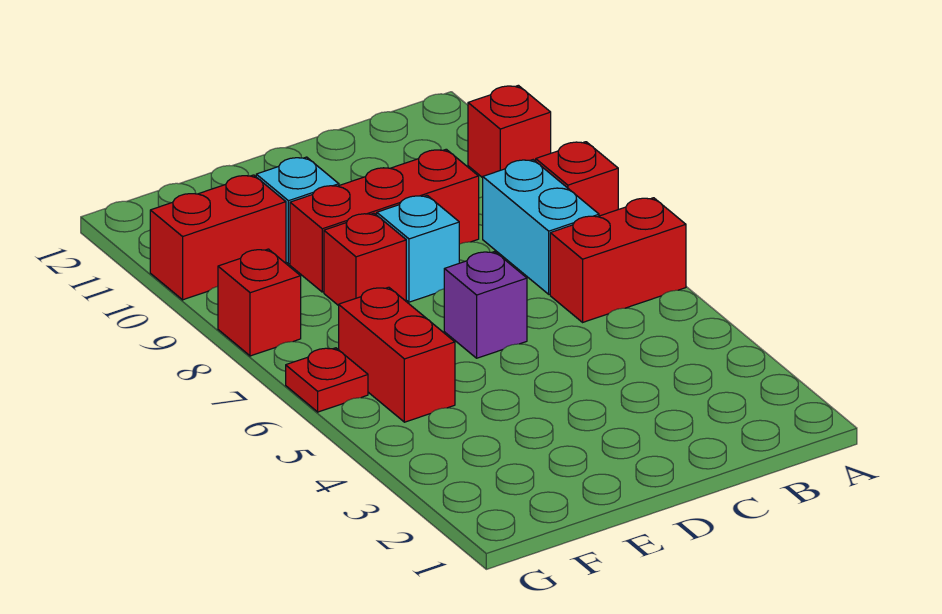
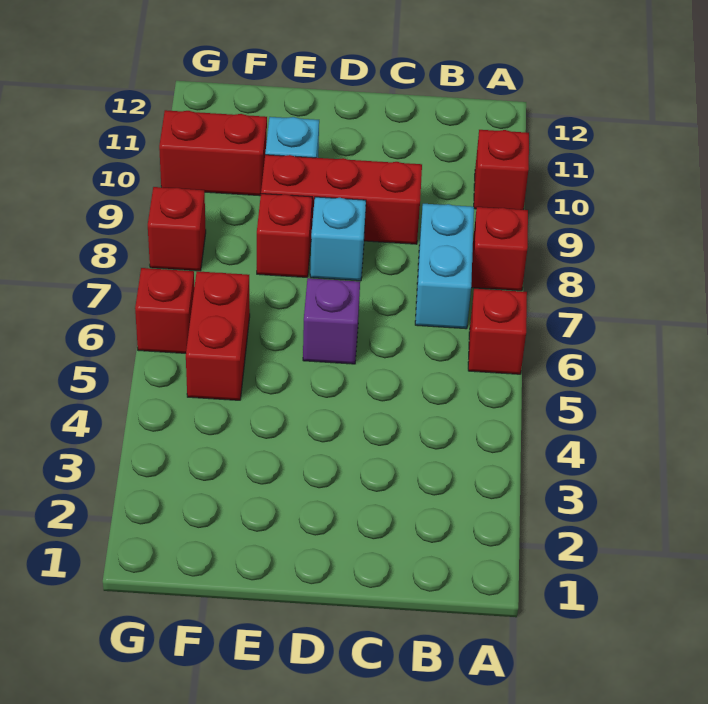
red 1x2 brick [550,198,686,322] -> red 1x1 brick [468,289,527,374]
red 1x1 plate [286,348,368,412] -> red 1x1 brick [135,268,194,353]

